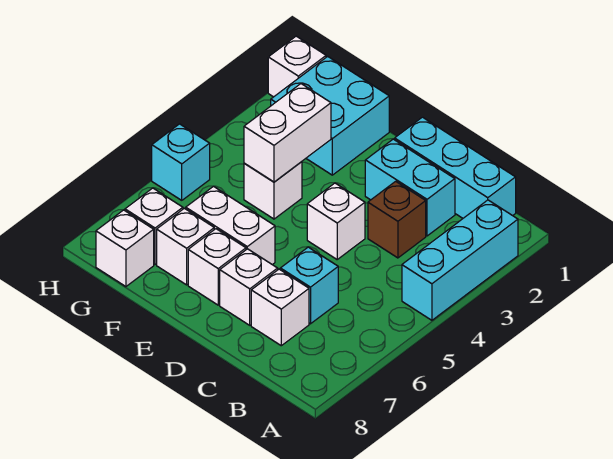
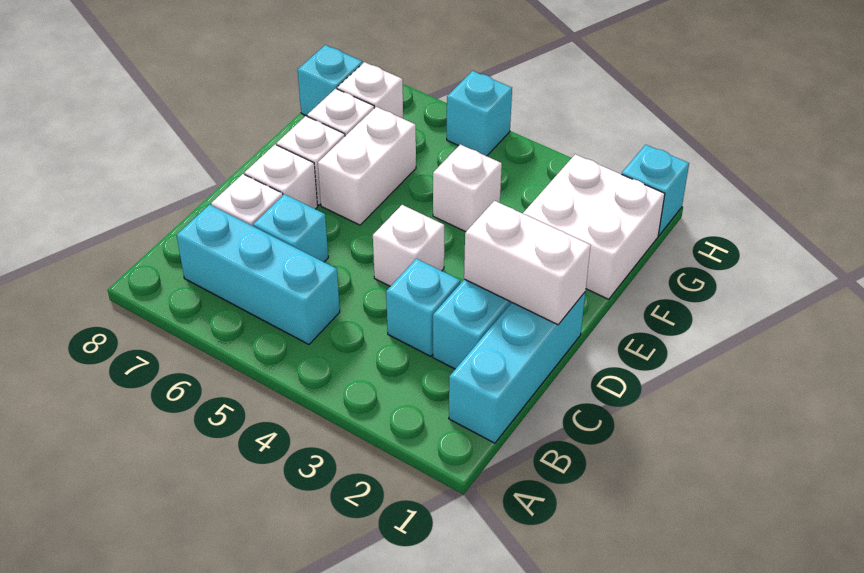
cyan 1x3 brick [402,200,518,320] -> cyan 1x3 brick moved to [177,205,340,344]
brown 1x1 brick [368,181,426,258] -> cyan 1x1 brick [386,259,460,356]
cyan 2x2 brick [271,56,389,175] -> white 2x2 brick [523,154,665,299]
white 1x2 brick [244,84,331,182] -> white 1x2 brick moved to [464,201,591,325]
white 1x1 brick [96,210,154,287] -> cyan 1x1 brick [298,45,363,116]
white 1x1 brick [268,36,326,97] -> cyan 1x1 brick [622,145,689,235]

